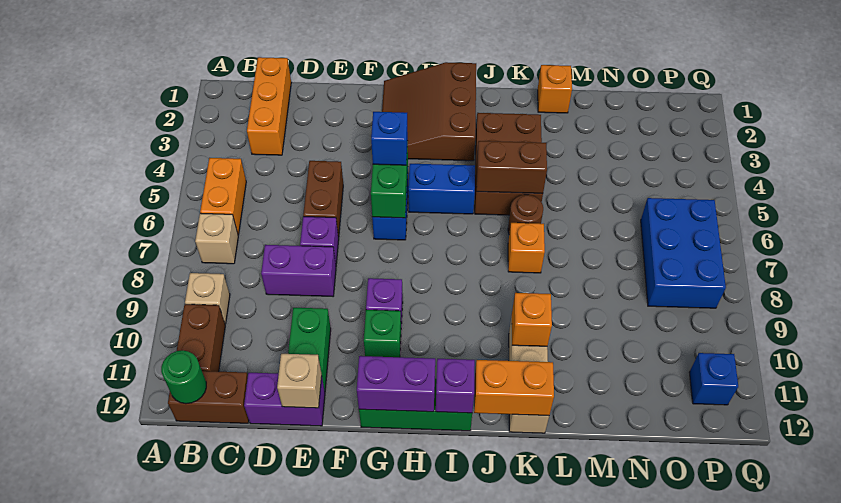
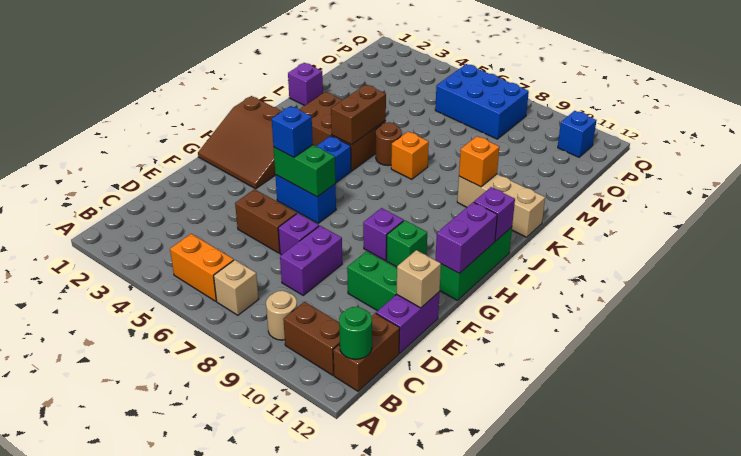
tan 1x1 brick [185,273,230,324] -> tan 1x1 round brick [266,291,297,340]
orange 1x3 brick [247,57,291,155] -> none
orange 1x2 brick [474,360,554,416] -> none
orange 1x1 brick [538,65,572,113] -> purple 1x1 brick [288,63,323,106]

